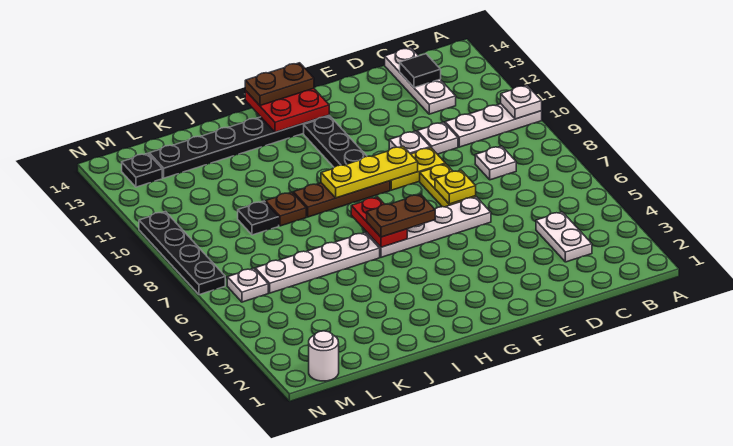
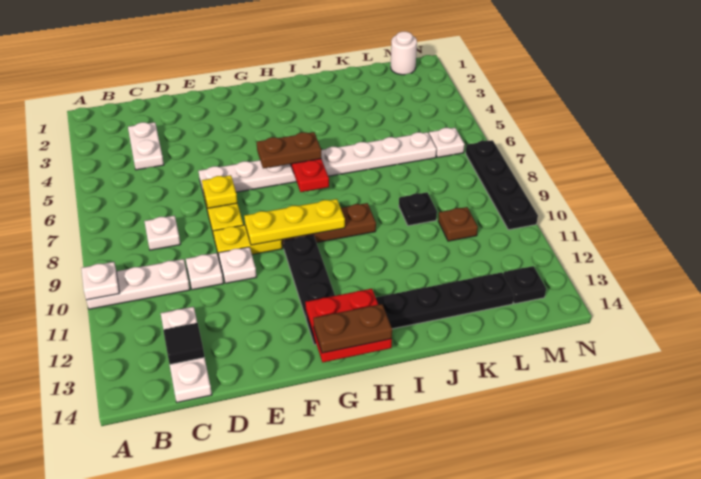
brown 1x1 plate [265,192,306,226] -> brown 1x1 plate moved to [438,207,478,241]

